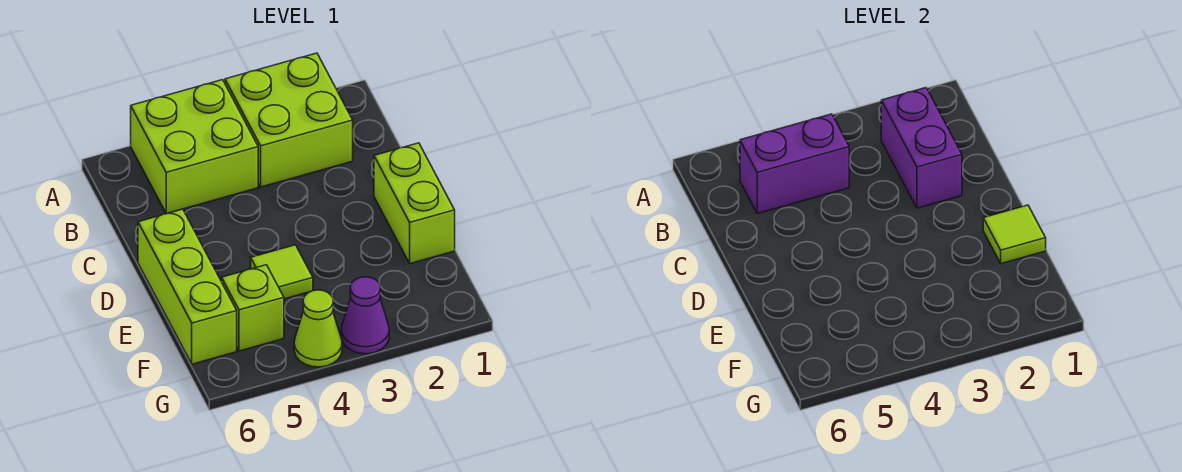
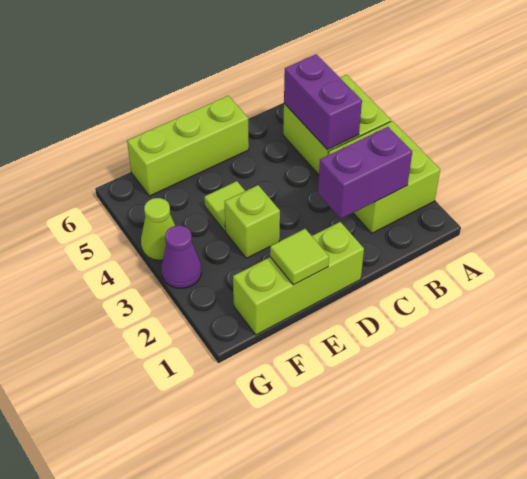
lime 1x2 brick [374,143,455,264] -> lime 1x3 brick [233,222,364,335]
lime 1x1 brick [222,265,284,351] -> lime 1x1 brick moved to [224,185,280,258]

